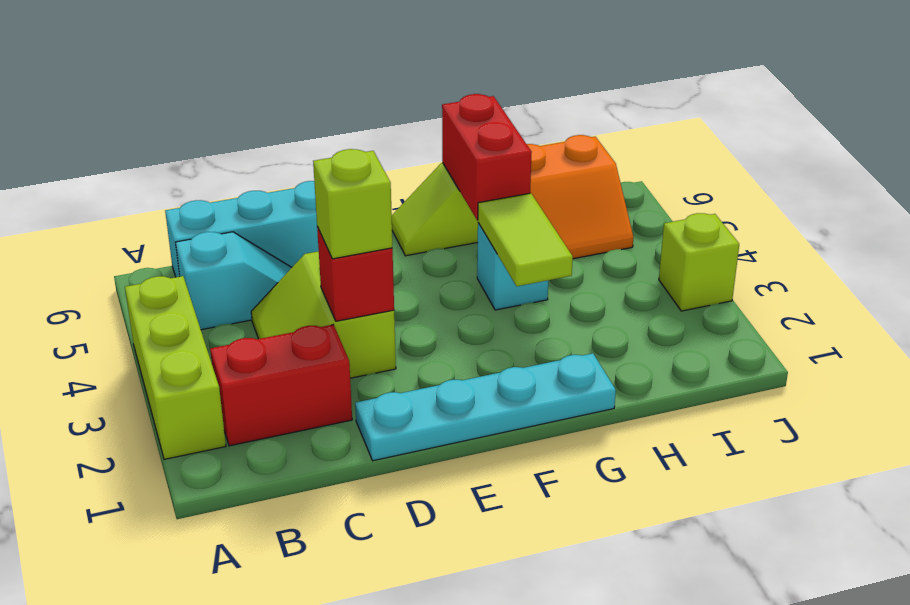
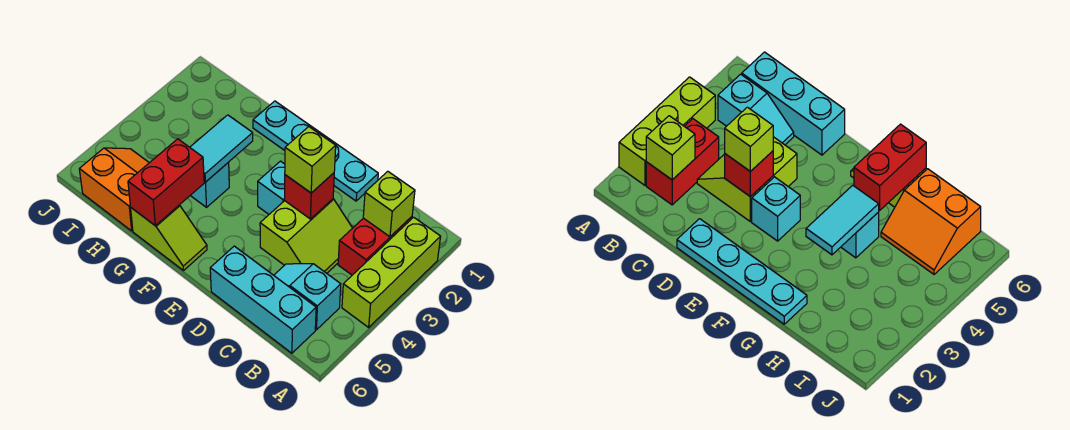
red 1x2 brick [210,325,352,446] -> red 1x2 brick turned to [338,217,412,275]
none -> cyan 1x1 brick [258,161,285,214]
lime 1x2 tile [478,193,573,286] -> cyan 1x2 tile [190,115,253,182]
lime 1x1 brick [659,213,739,311] -> lime 1x1 brick moved to [363,171,415,237]

